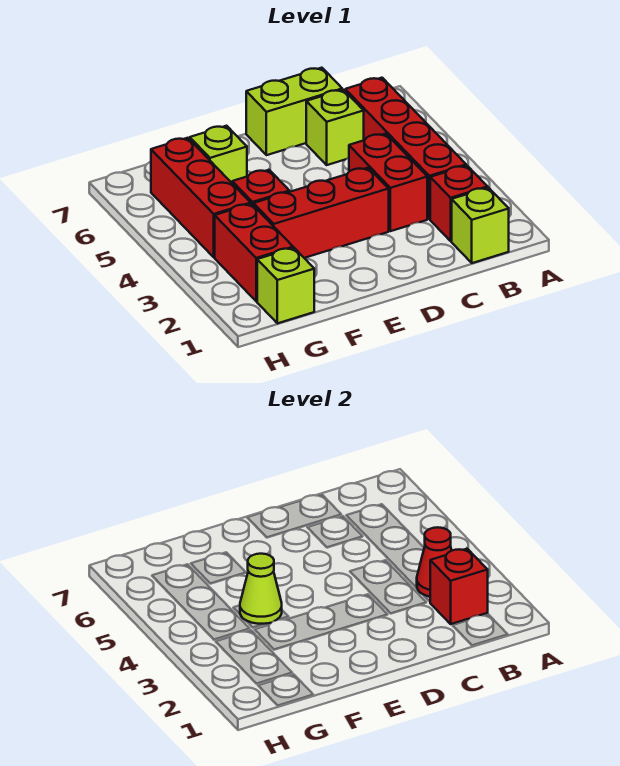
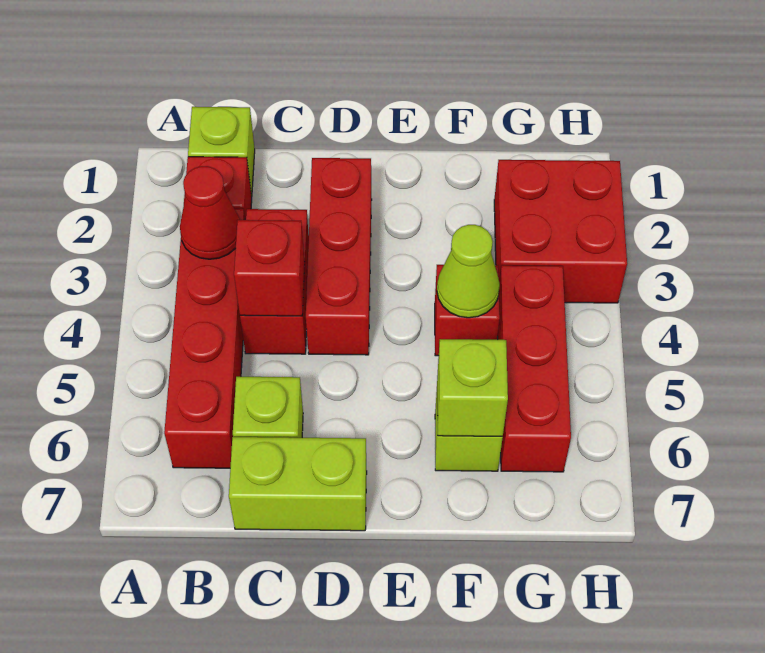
red 1x1 brick [430,549,488,624] -> red 1x1 brick moved to [234,220,305,316]
red 1x3 brick [254,168,389,258] -> red 1x3 brick turned to [306,158,372,355]
lime 1x1 brick [257,248,314,323] -> lime 1x1 brick moved to [437,339,508,436]
red 1x2 brick [215,204,293,301] -> red 2x2 brick [494,160,627,303]

